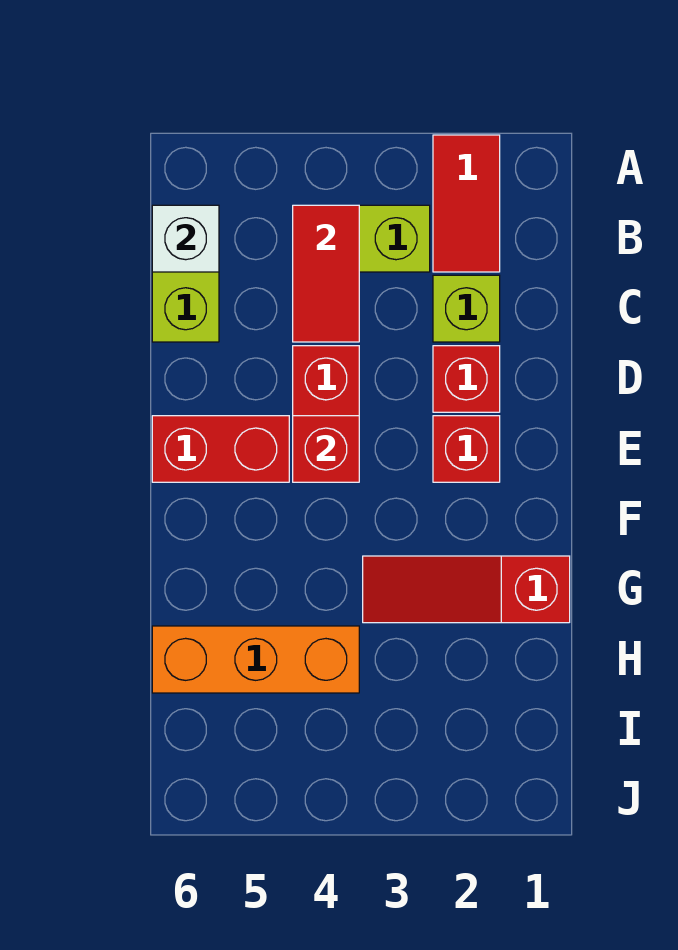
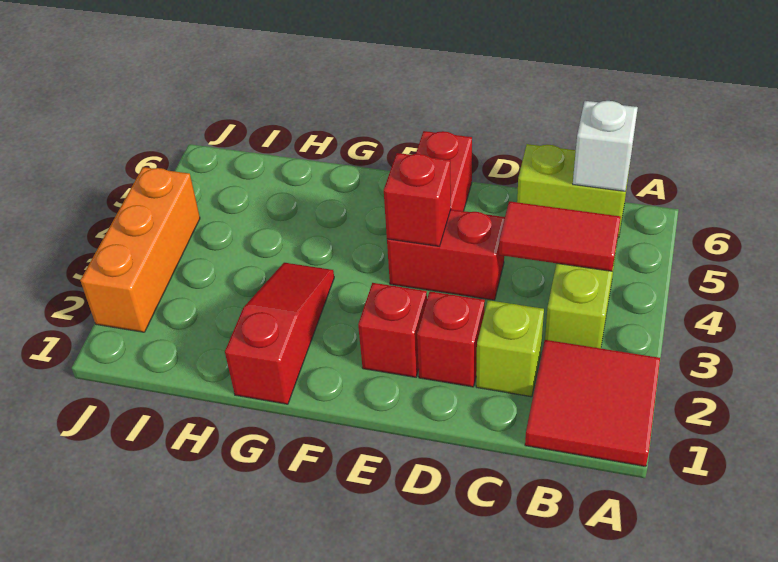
red 1x2 tile [433,135,500,272] -> red 2x2 tile [525,340,660,467]
orange 1x3 brick [152,626,359,693] -> orange 1x3 brick moved to [80,167,200,332]

